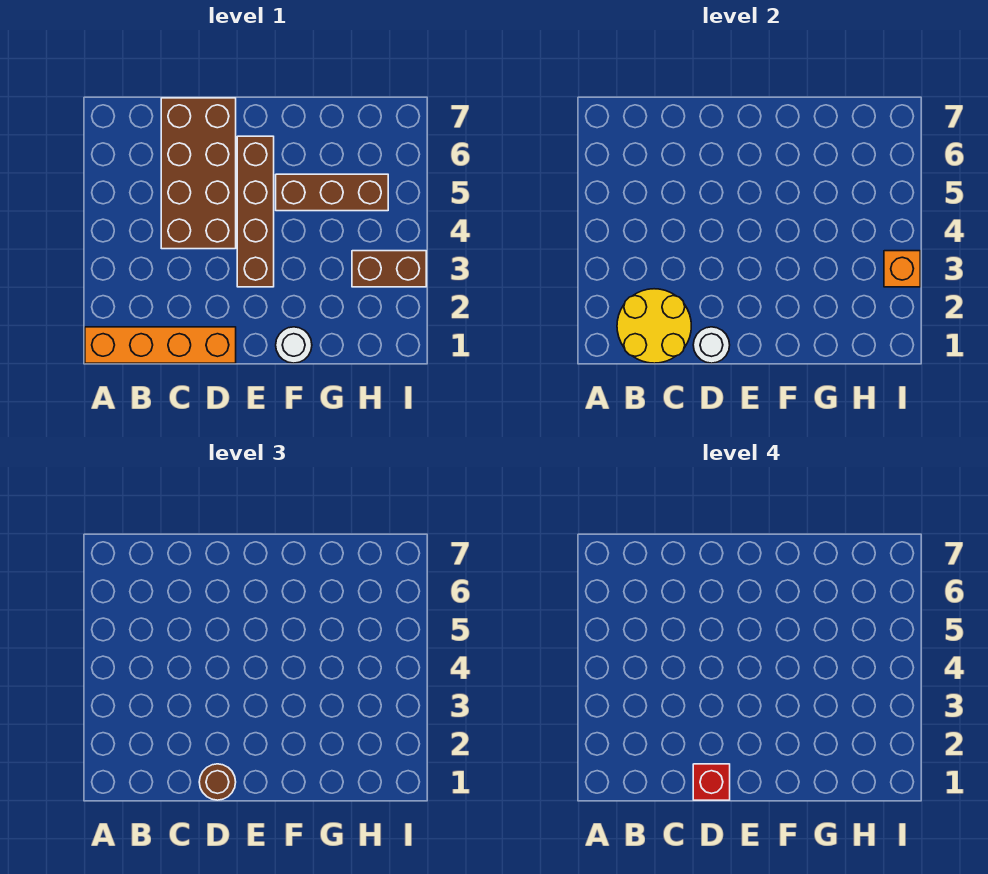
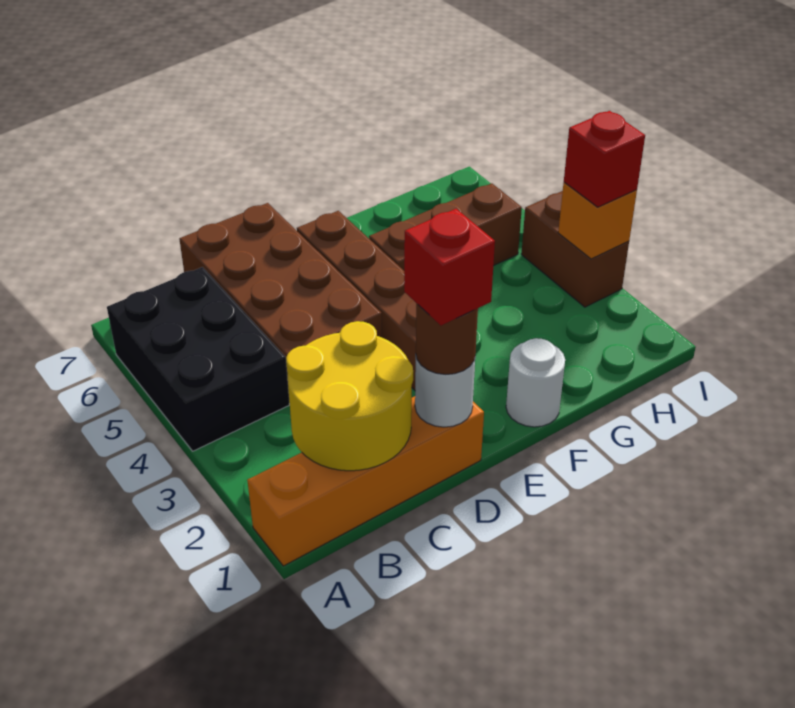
none -> black 2x3 brick [107,267,289,451]
brown 1x2 brick [352,251,426,287] -> brown 1x2 brick turned to [521,191,629,307]
none -> red 1x1 brick [564,111,645,207]

